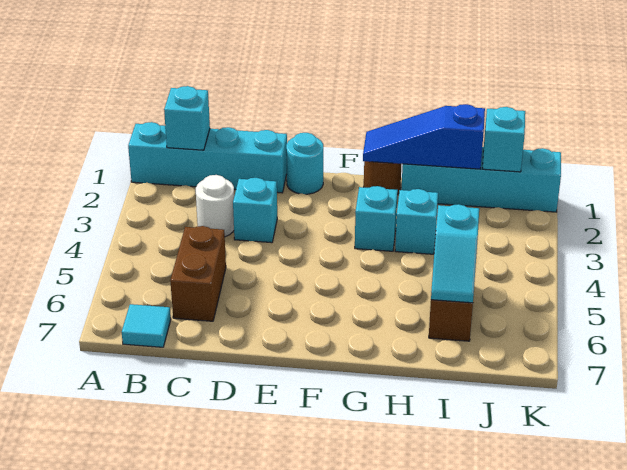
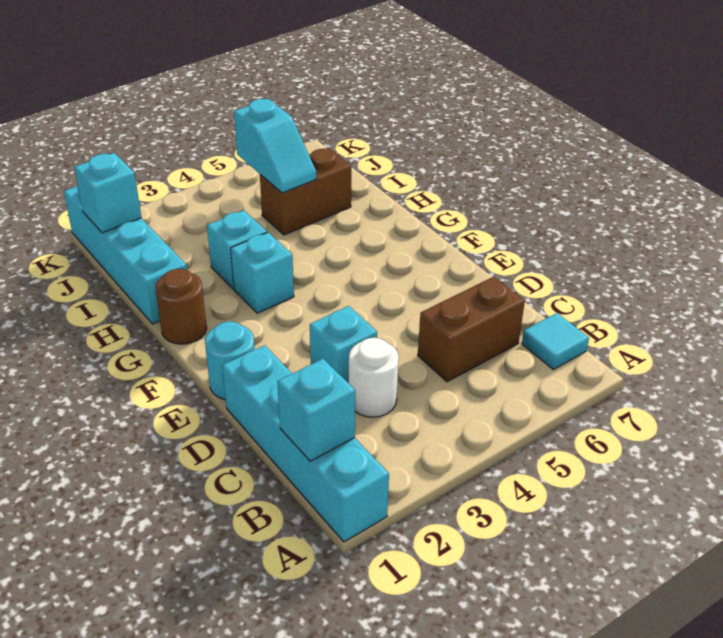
blue 1x3 slope [363,104,485,169] -> none
cyan 1x2 slope [431,204,479,303] -> cyan 1x2 slope turned to [234,99,316,193]

